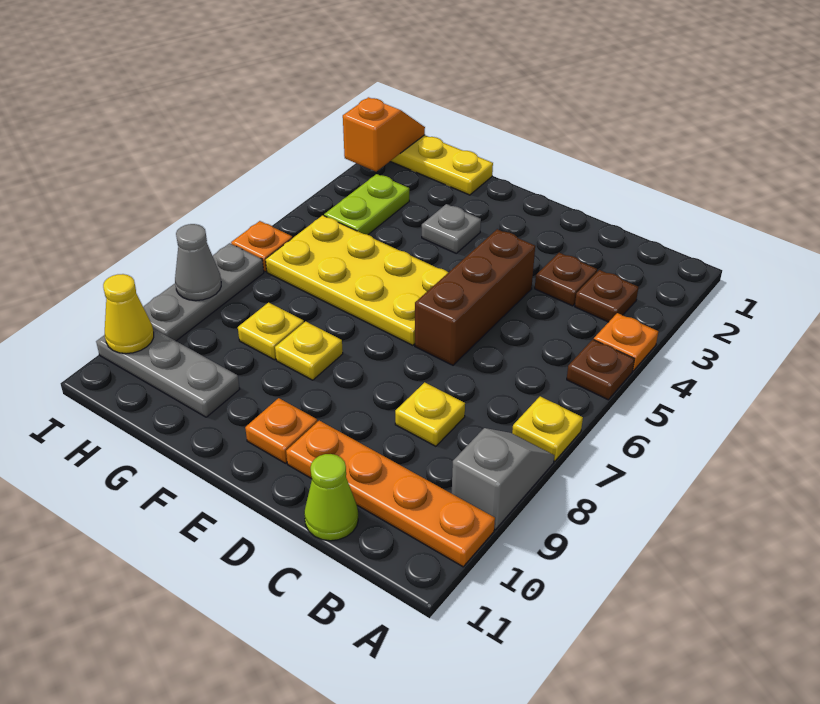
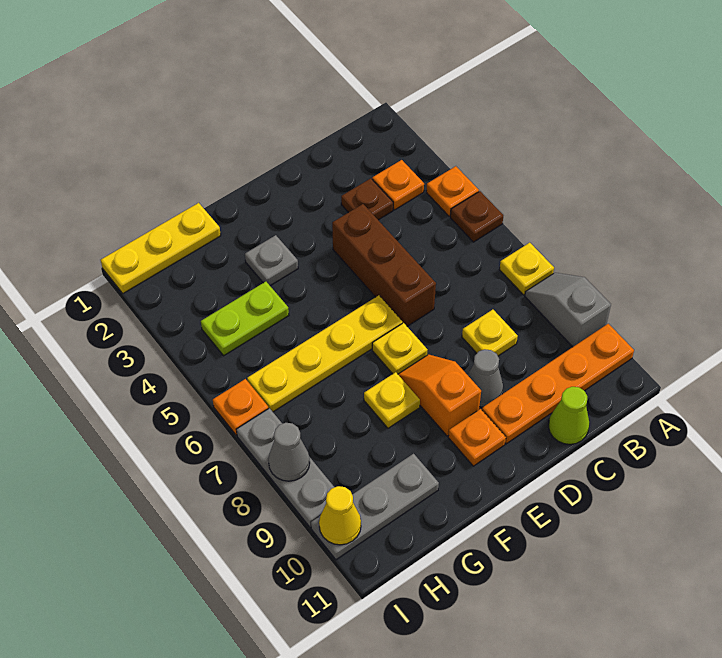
brown 1x1 plate [575,270,639,322] -> orange 1x1 plate [372,160,424,210]
none -> grey 1x1 cone [468,349,503,407]
yellow 2x4 plate [266,215,448,345] -> yellow 1x4 plate [247,295,402,412]
yellow 1x1 plate [238,303,304,360] -> yellow 1x1 plate moved to [372,323,427,374]
lime 1x2 plate [324,174,409,235] -> lime 1x2 plate turned to [201,282,289,356]
orange 1x2 slope [343,97,425,171] -> orange 1x2 slope moved to [398,354,481,436]

